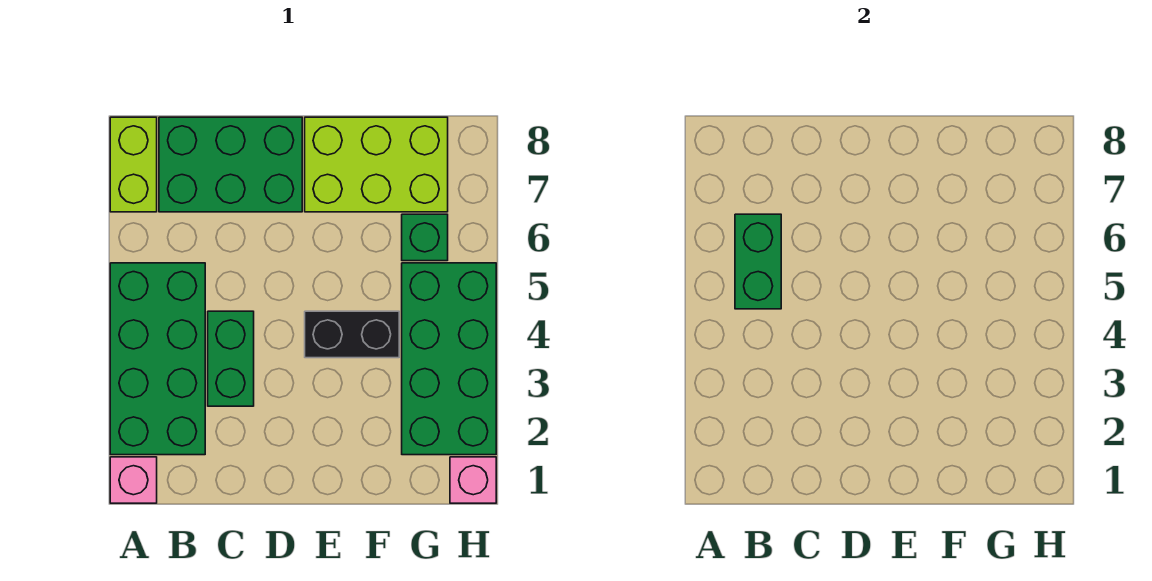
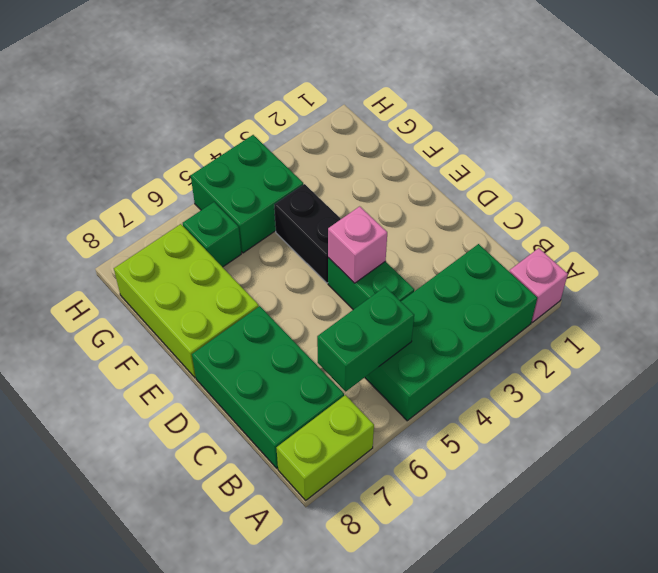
green 1x2 brick [208,311,254,406] -> green 1x2 brick turned to [328,258,414,310]
green 2x4 brick [402,263,496,455] -> green 2x2 brick [191,135,303,253]
pink 1x1 brick [450,457,496,503] -> pink 1x1 brick moved to [328,206,387,283]

